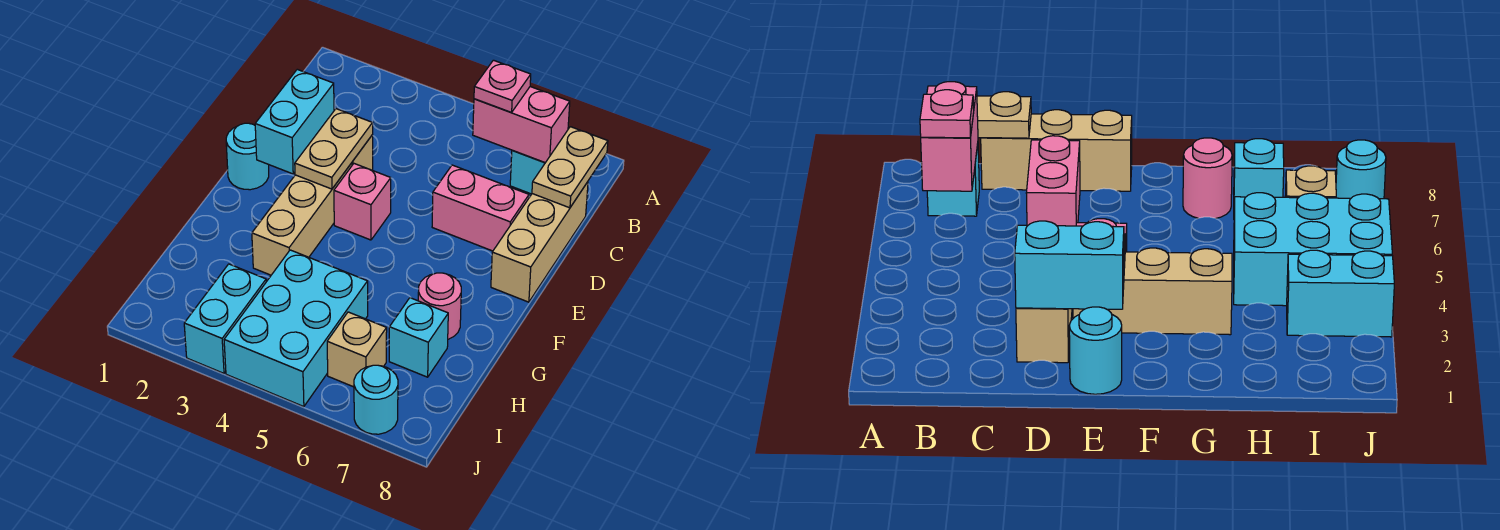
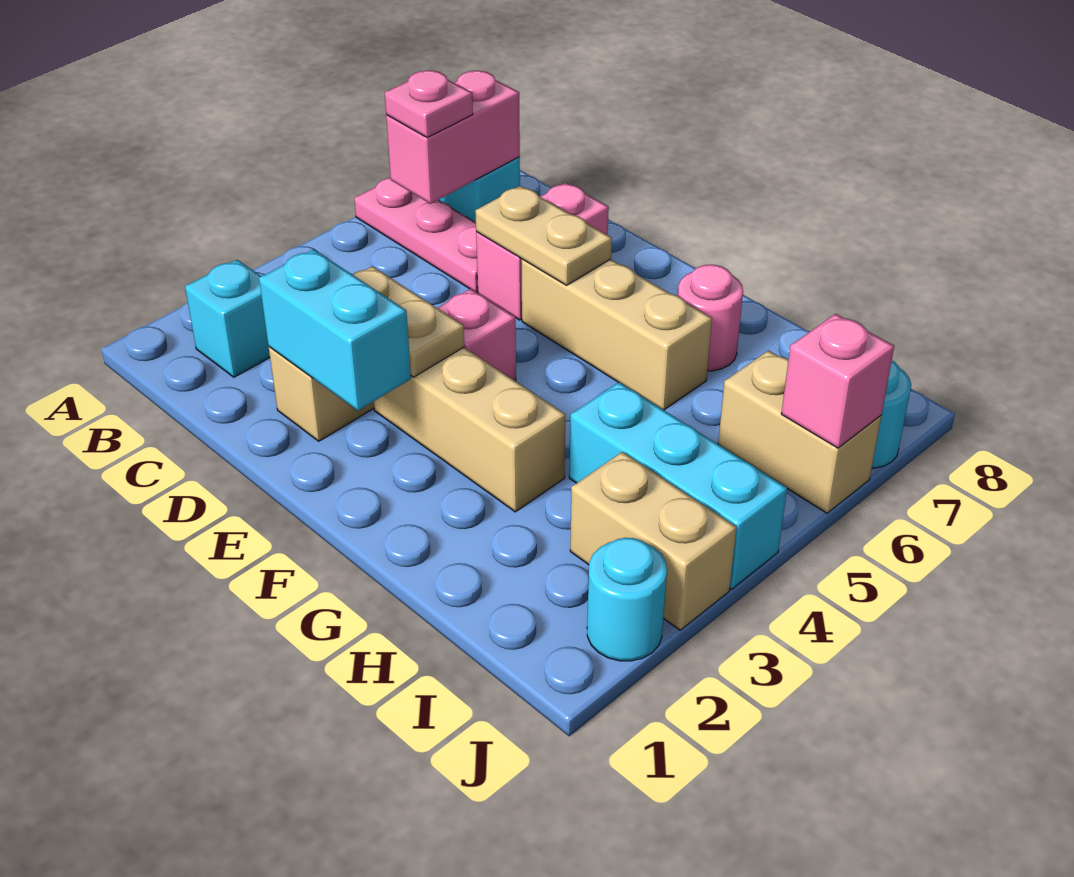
none -> pink 1x3 plate [354,178,478,292]
tan 1x2 plate [532,127,608,208] -> tan 1x2 plate moved to [475,186,612,285]
tan 1x3 brick [491,182,588,302] -> tan 1x3 brick moved to [522,259,712,410]
cyan 1x1 round brick [226,123,269,190] -> cyan 1x1 round brick moved to [587,538,667,661]
cyan 2x3 brick [224,250,368,407] -> cyan 1x3 brick [569,382,787,589]
cyan 1x1 brick [389,298,448,377] -> cyan 1x1 brick moved to [185,260,270,377]
cyan 1x2 brick [184,264,266,373] -> tan 1x2 brick [570,452,737,630]
tan 1x1 brick [327,312,387,387] -> tan 1x2 brick [718,351,881,513]
none -> pink 1x1 brick [781,314,894,448]

